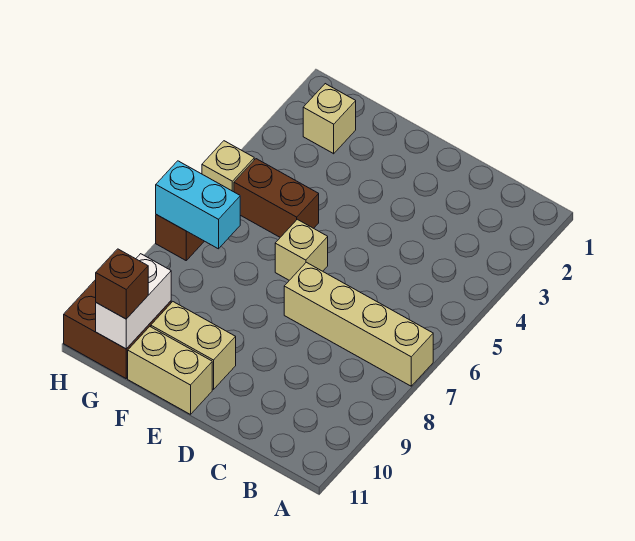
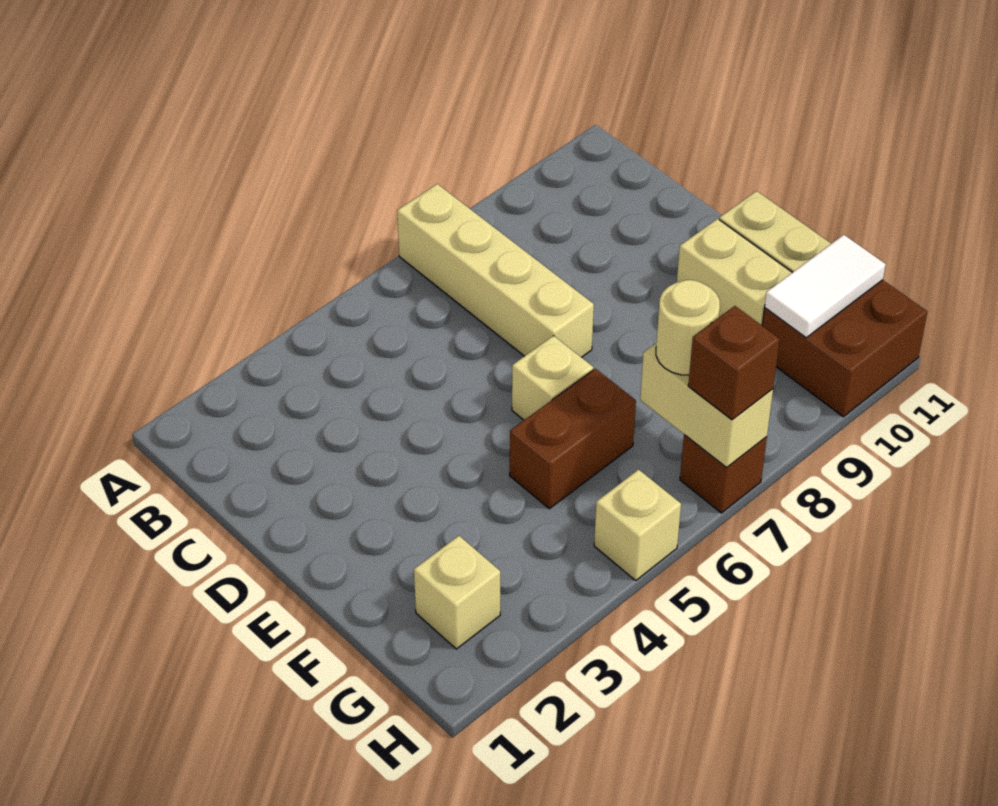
brown 1x2 brick [234,159,319,237] -> brown 1x2 brick turned to [510,369,636,509]
cyan 1x2 brick [156,161,240,249] -> tan 1x2 brick [640,343,773,467]
none -> tan 1x1 round brick [656,280,720,375]
white 1x2 brick [96,254,171,349] -> white 1x2 tile [765,235,886,338]
brown 1x1 brick [96,249,148,319] -> brown 1x1 brick moved to [688,306,780,420]

